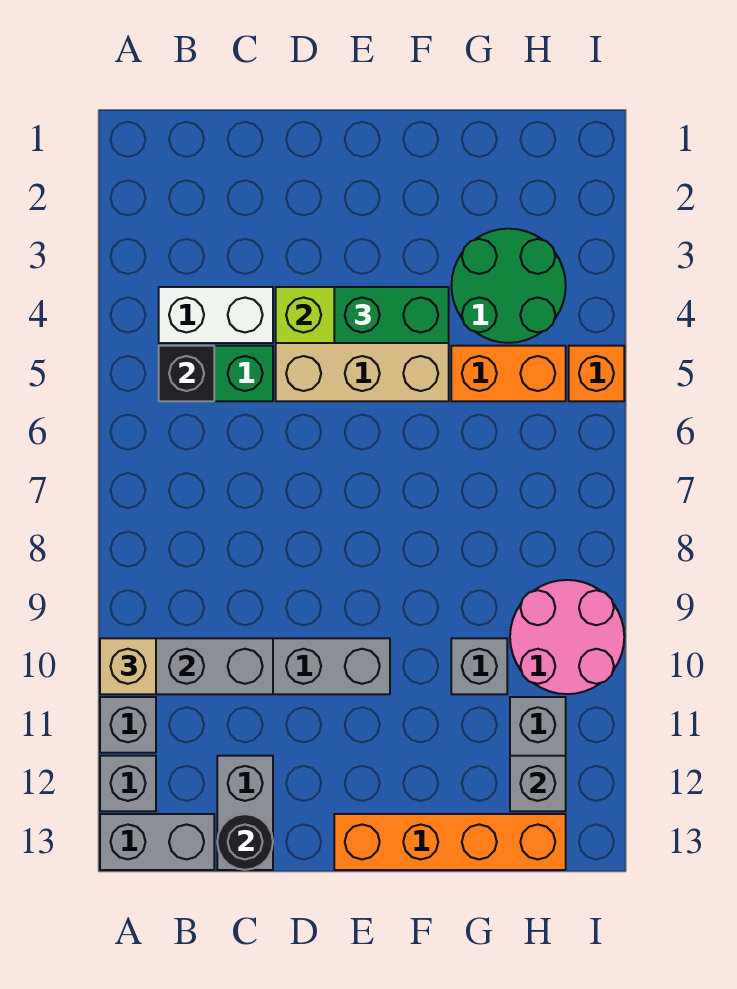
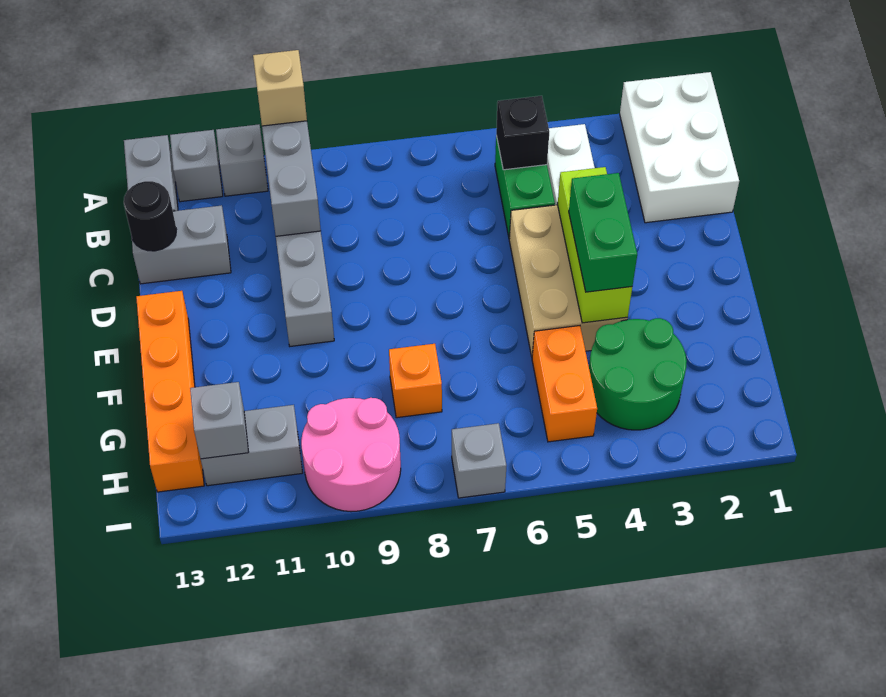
none -> white 2x3 brick [620,72,739,223]
grey 1x1 brick [451,638,507,694] -> grey 1x1 brick moved to [452,423,506,498]
orange 1x1 brick [569,346,624,401] -> orange 1x1 brick moved to [389,344,442,418]

